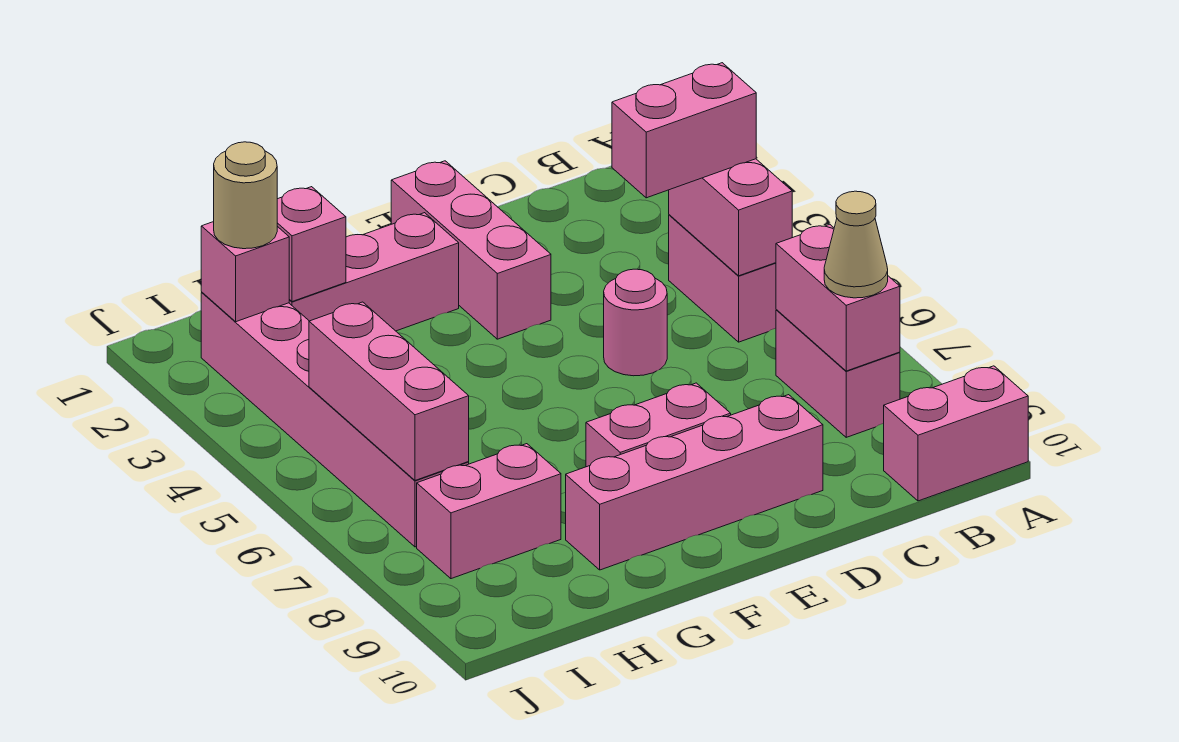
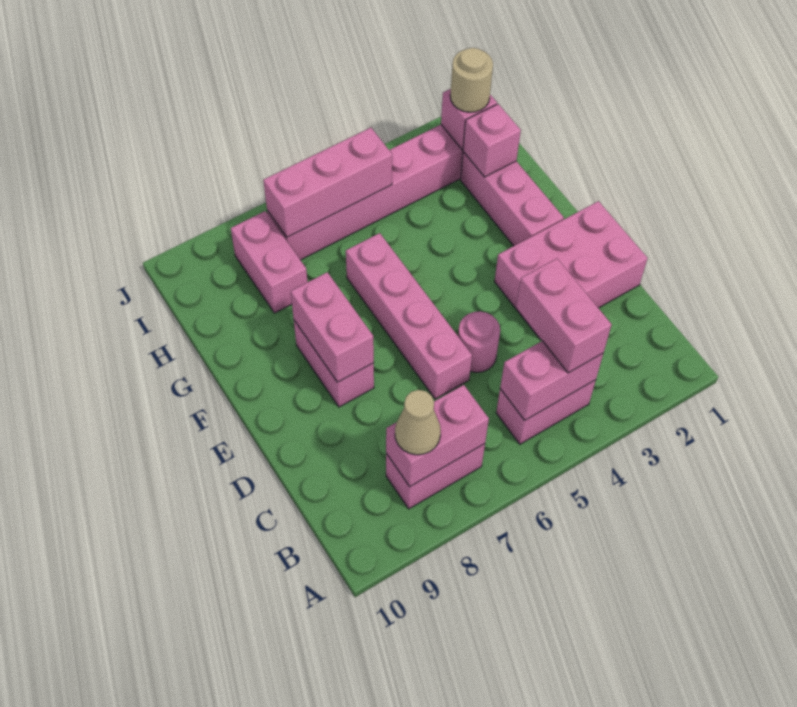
pink 1x2 brick [884,366,1028,501] -> pink 1x2 brick moved to [291,272,374,382]
pink 1x4 brick [566,395,823,570] -> pink 1x4 brick moved to [346,233,472,399]
pink 1x3 brick [391,161,551,339] -> pink 2x3 brick [495,201,648,340]

